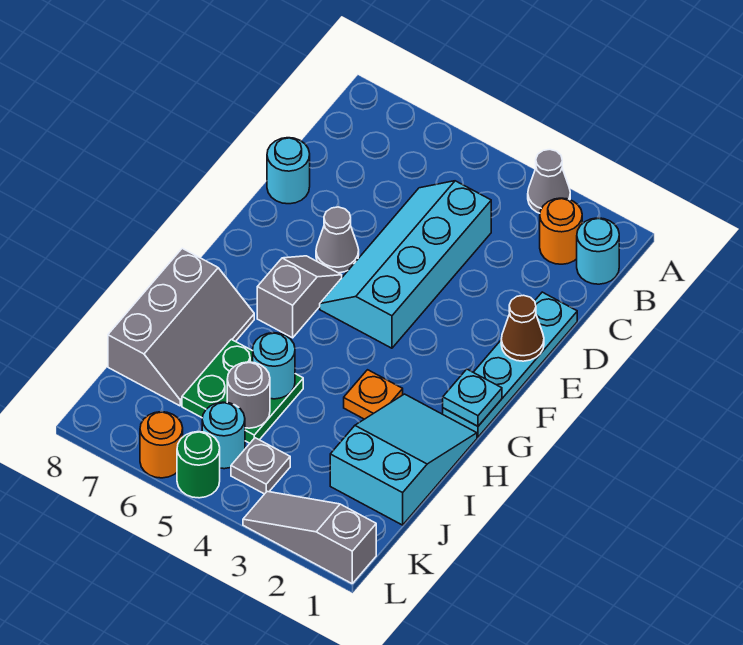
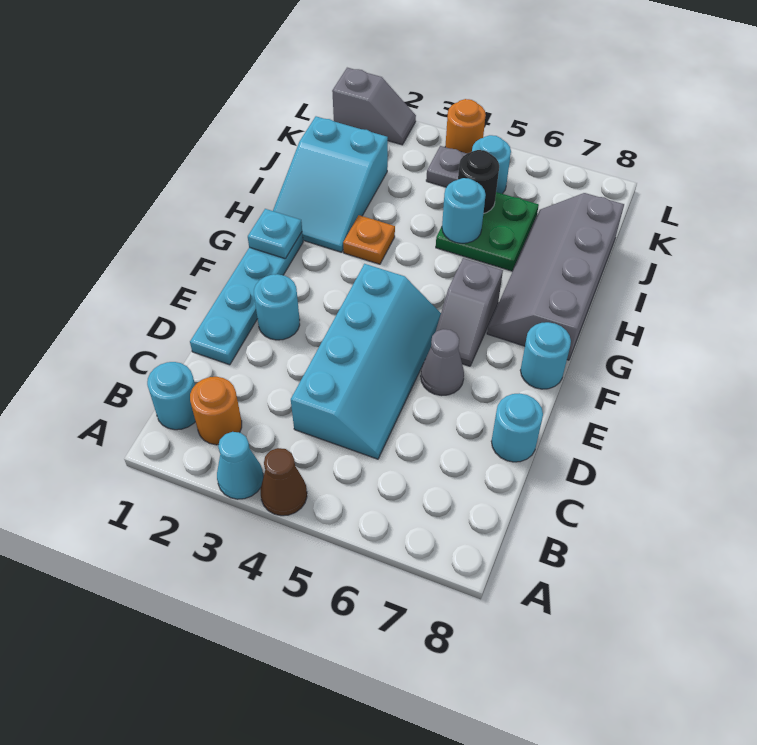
grey 1x1 cone [528,150,570,213] -> cyan 1x1 cone [217,432,263,499]
brown 1x1 cone [501,295,544,361] -> brown 1x1 cone moved to [260,448,307,516]
none -> cyan 1x1 round brick [254,274,300,340]
none -> cyan 1x1 round brick [520,322,571,389]
grey 2x3 slope [108,248,254,406] -> grey 2x4 slope [487,193,624,360]
grey 1x1 round brick [227,362,270,428] -> black 1x1 round brick [458,150,499,213]
grey 1x3 slope [243,491,376,583] -> grey 1x2 slope [332,68,416,145]
green 1x1 round brick [177,432,220,498] -> none
orange 1x1 round brick [140,412,183,478] -> orange 1x1 round brick moved to [445,99,486,153]

